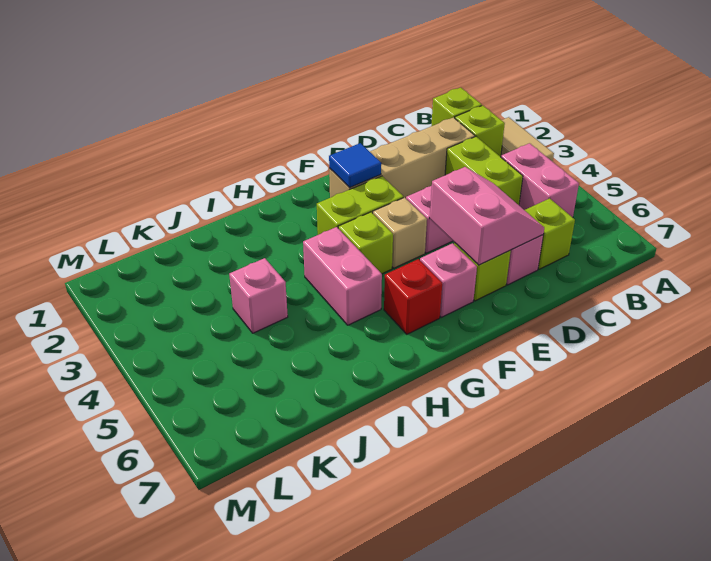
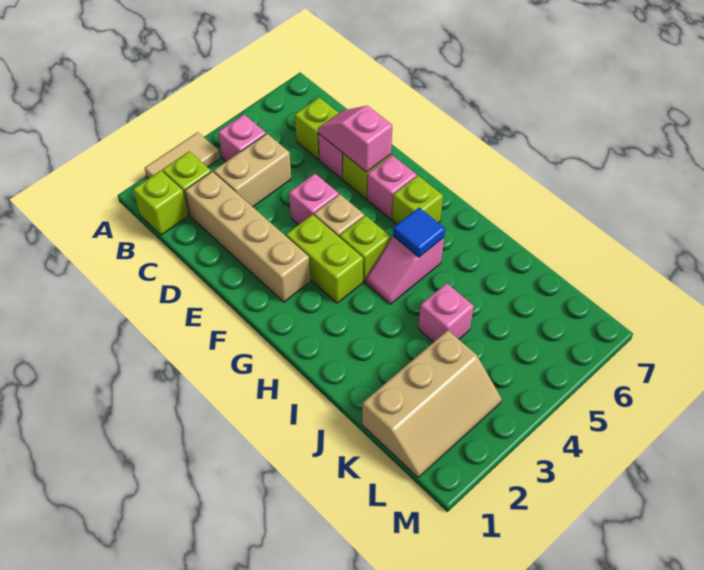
pink 1x2 brick [501,143,579,217] -> pink 1x1 brick [218,115,266,162]
lime 1x2 brick [445,137,523,205] -> tan 1x2 brick [214,134,291,207]
pink 2x2 slope [430,167,544,265] -> pink 1x2 slope [318,106,392,172]
blue 1x1 tile [329,143,381,188] -> blue 1x1 tile moved to [393,208,445,257]
red 1x1 brick [384,259,442,334] -> lime 1x1 brick [392,176,443,224]
pink 1x2 brick [303,227,382,325] -> pink 1x2 slope [365,236,444,304]
none -> tan 2x3 slope [362,330,502,478]

